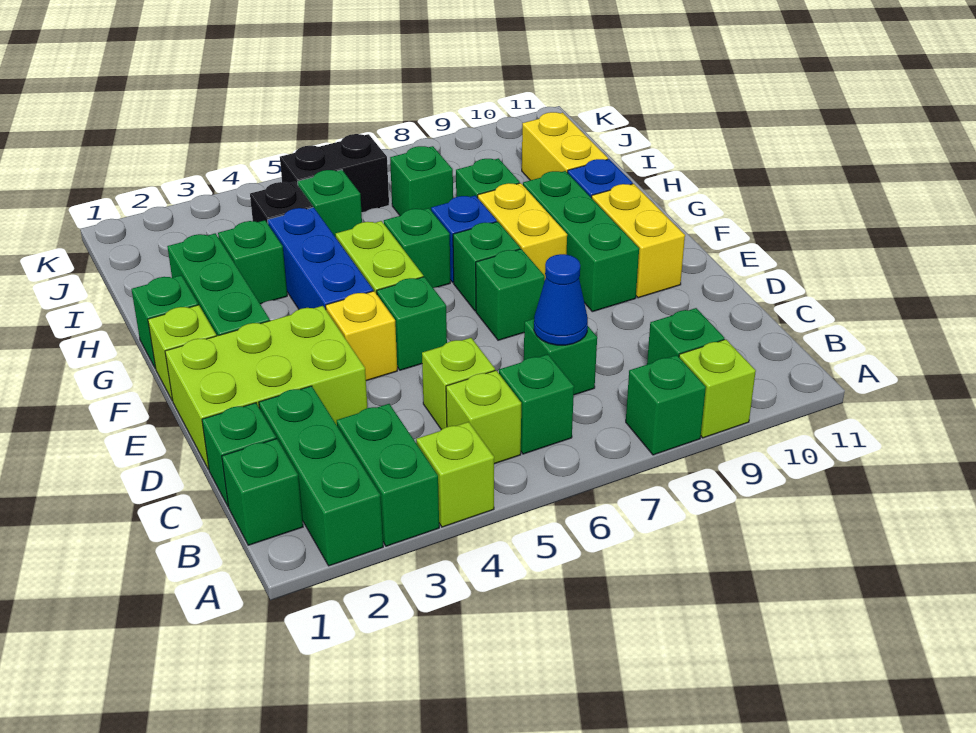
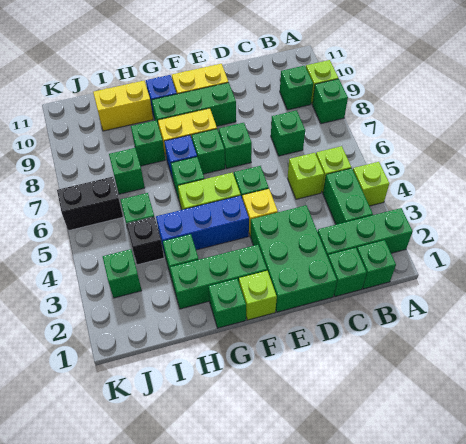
green 1x2 brick [337,404,439,546] -> green 1x2 brick turned to [323,168,373,225]
green 1x1 brick [499,354,574,454] -> green 1x1 brick moved to [103,249,142,298]
blue 1x1 cone [534,254,588,345] -> none
lime 2x3 brick [165,306,367,470] -> green 2x3 brick [250,205,337,312]
black 1x2 brick [280,134,389,213] -> black 1x2 brick turned to [57,177,123,231]

